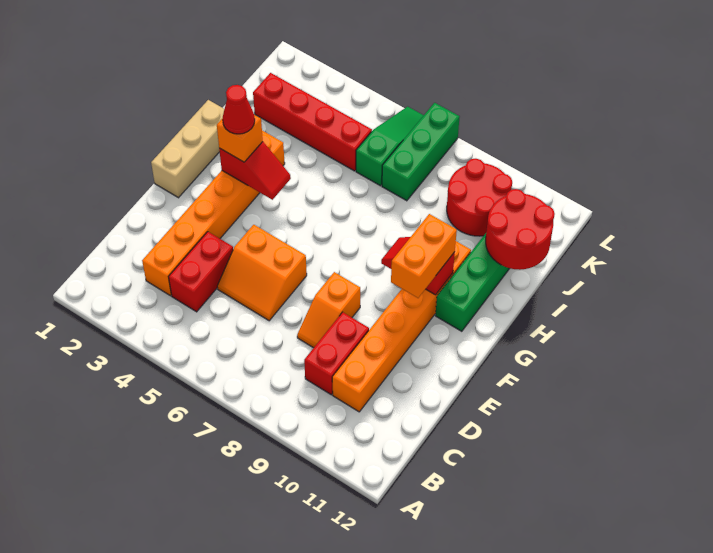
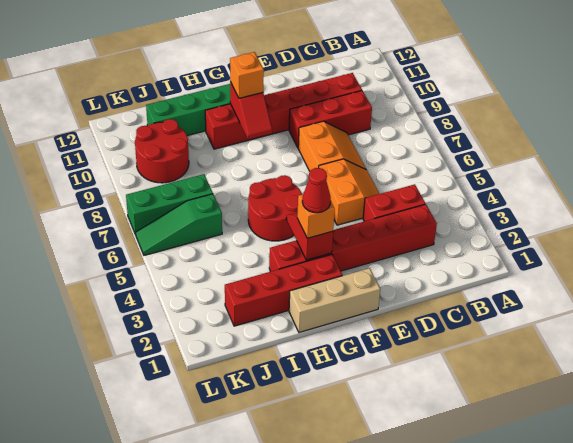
orange 1x6 brick [142,131,285,296] -> red 1x6 brick [269,204,437,272]
red 1x2 brick [304,312,369,395] -> red 1x3 brick [289,91,372,148]
orange 1x6 brick [332,241,471,412] -> red 1x6 brick [205,73,362,149]
orange 1x2 slope [297,272,360,348] -> orange 2x2 slope [298,121,366,171]
orange 1x2 brick [391,214,457,298] -> orange 1x1 brick [230,52,264,98]
red 2x2 round brick [486,189,555,270] -> red 2x2 round brick moved to [248,175,302,241]
red 1x4 brick [253,73,372,171] -> red 1x4 brick turned to [225,254,342,326]

